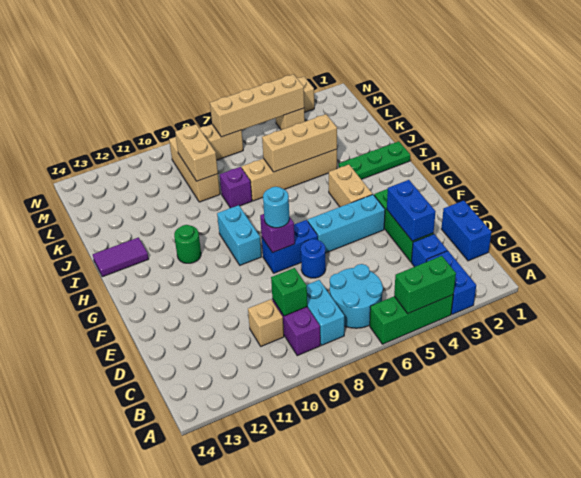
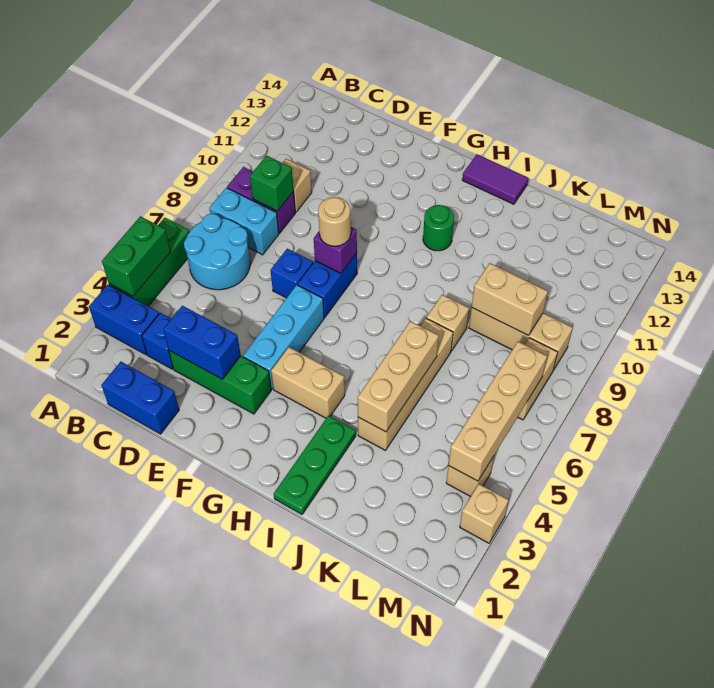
blue 1x1 round brick [301,239,326,278] -> blue 1x1 brick [271,249,313,298]
cyan 1x1 round brick [263,187,289,228] -> tan 1x1 round brick [318,197,351,246]
cyan 1x2 brick [217,205,261,265] -> none
purple 1x2 tile [93,238,149,277] -> purple 1x2 tile turned to [462,155,528,204]
purple 1x1 brick [220,167,252,208] -> tan 1x1 brick [426,295,469,351]

